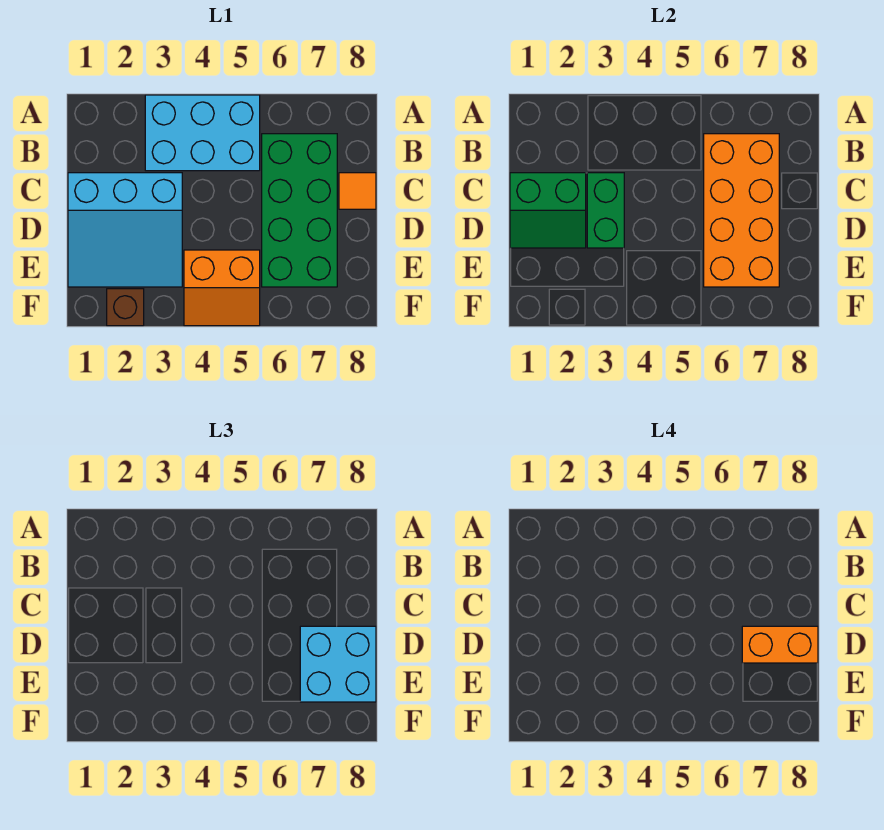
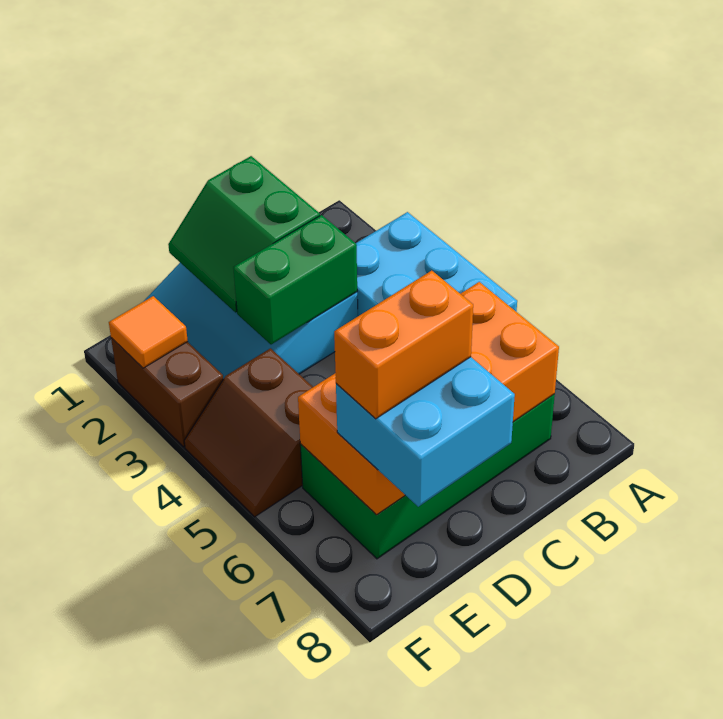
orange 1x1 tile [339,173,376,209] -> orange 1x1 tile moved to [109,296,188,368]
orange 1x2 brick [742,626,818,663] -> orange 1x2 brick turned to [334,271,473,419]
orange 2x2 slope [184,250,260,326] -> brown 2x2 slope [184,348,313,517]
brown 1x1 brick [107,289,144,326] -> brown 1x2 brick [111,338,223,447]

